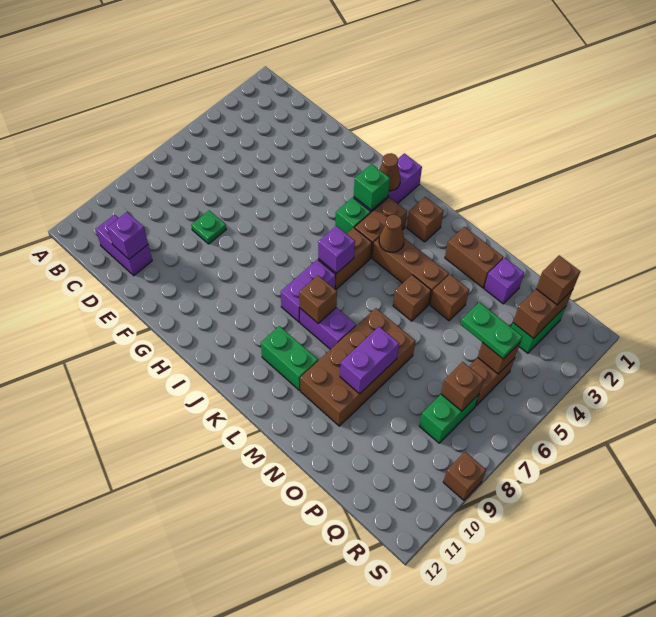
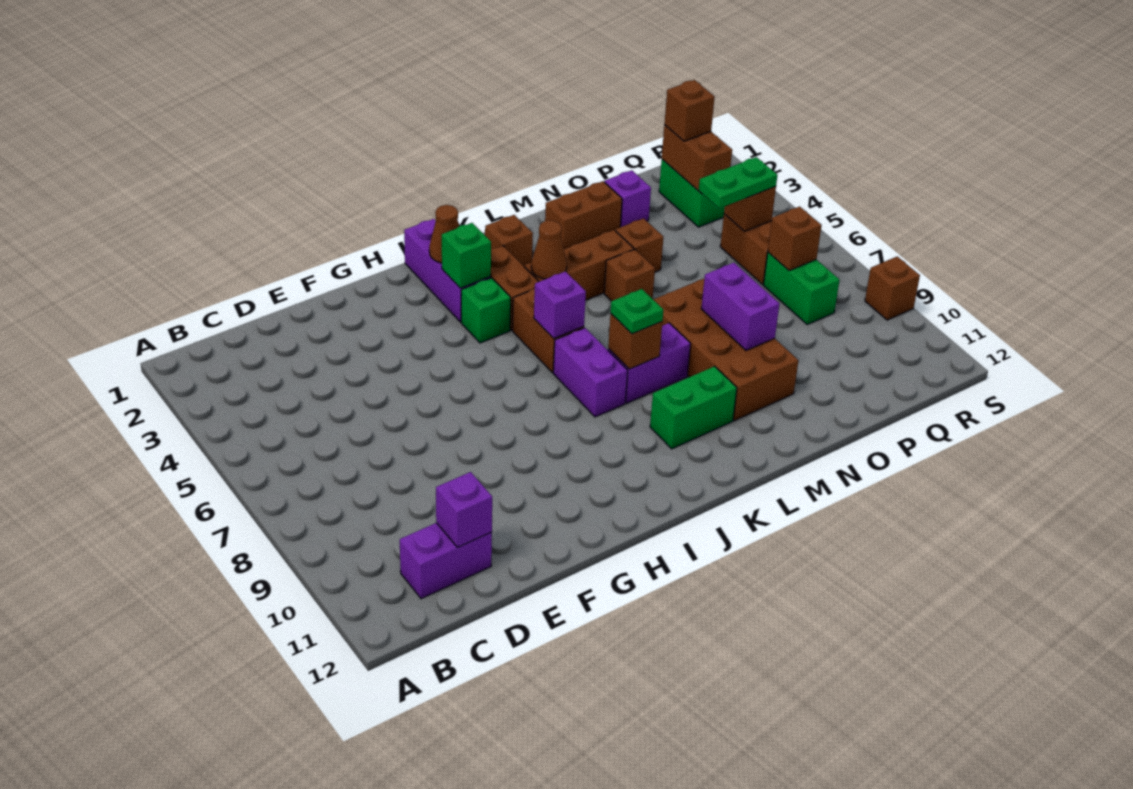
green 1x1 plate [191,211,226,244] -> green 1x1 plate moved to [611,289,663,334]

